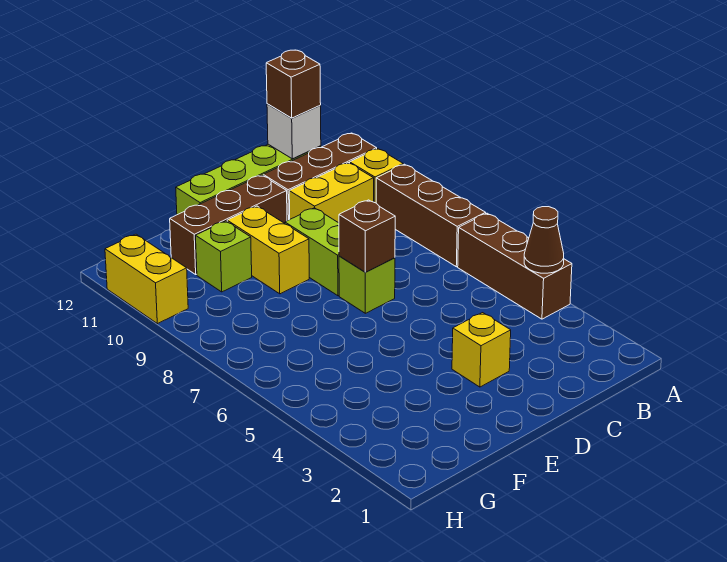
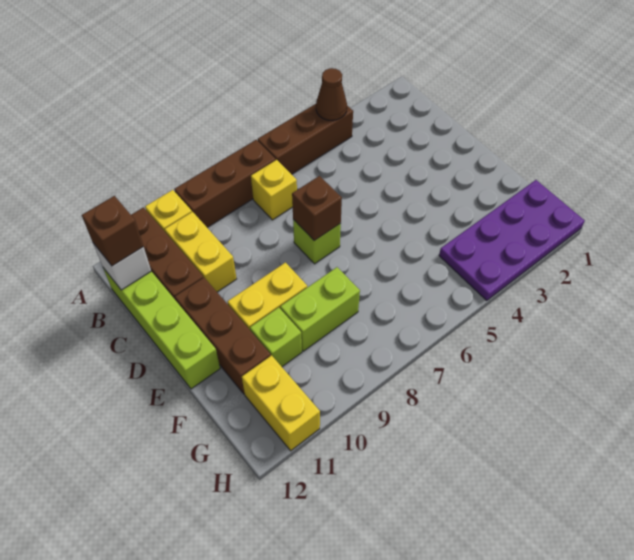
yellow 1x1 brick [452,313,511,387] -> yellow 1x1 brick moved to [251,160,297,220]
lime 1x2 brick [285,208,339,296] -> lime 1x2 brick moved to [280,267,360,351]
none -> purple 2x4 plate [439,180,585,301]
yellow 1x2 brick [105,234,188,324] -> yellow 1x2 brick turned to [242,355,320,451]

